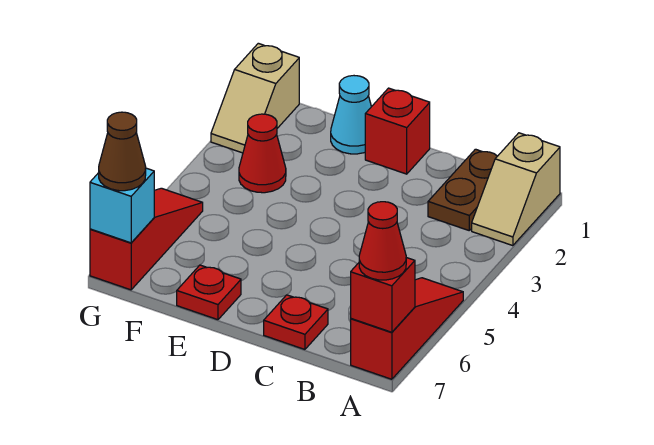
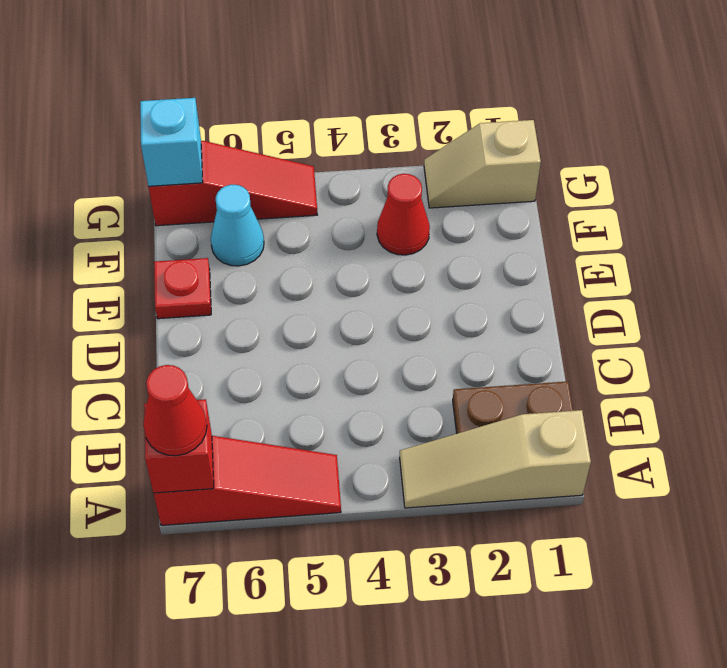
tan 1x2 slope [472,133,560,246] -> tan 1x3 slope [400,410,591,508]
red 1x1 plate [264,295,328,349] -> none
red 1x1 brick [365,88,430,174] -> none
cyan 1x1 cone [331,76,371,154] -> cyan 1x1 cone moved to [211,185,264,266]
brown 1x1 cone [99,112,146,191] -> none

